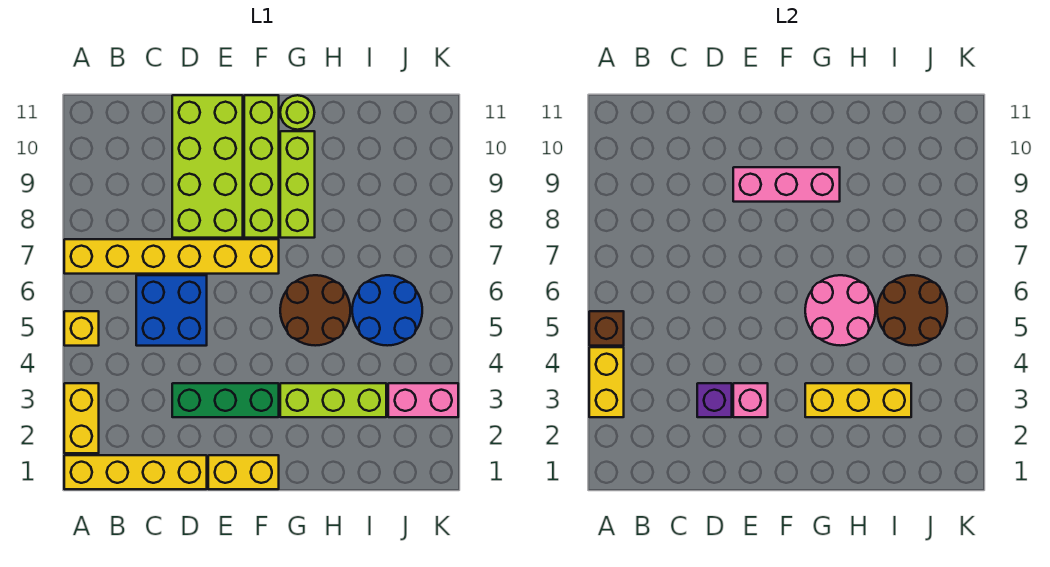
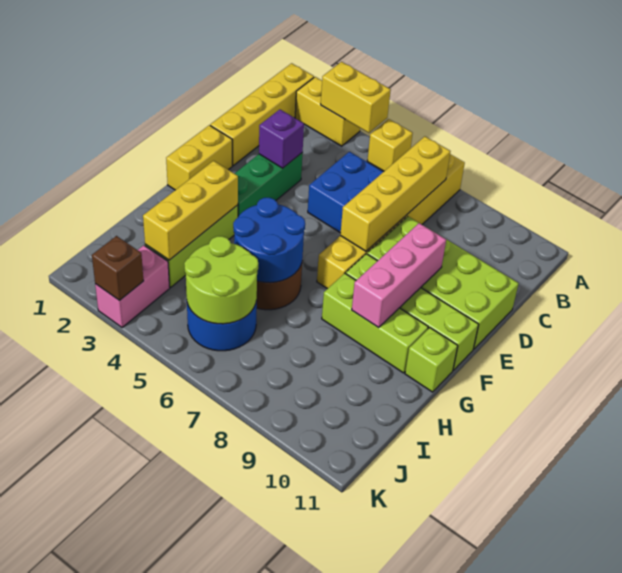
brown 1x1 brick [589,311,624,346] -> brown 1x1 brick moved to [92,236,143,301]
none -> yellow 1x4 brick [340,136,451,251]
pink 1x1 brick [733,383,768,417] -> none
pink 2x2 round brick [805,275,875,346] -> blue 2x2 round brick [233,198,305,283]
lime 1x1 round brick [280,95,314,130] -> lime 1x1 brick [405,328,458,392]
brown 2x2 round brick [877,275,947,346] -> lime 2x2 round brick [184,236,258,324]

